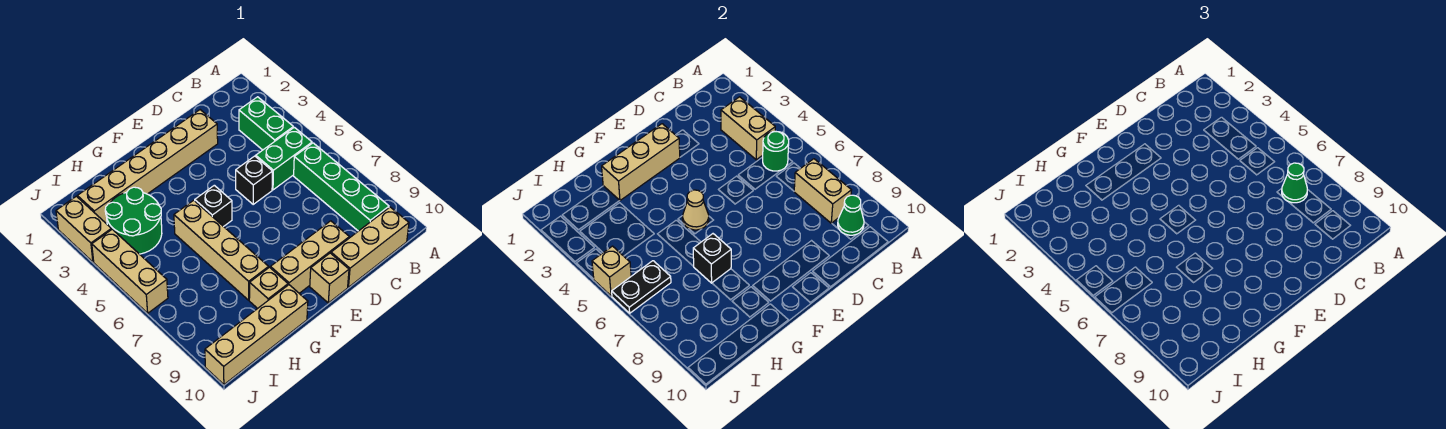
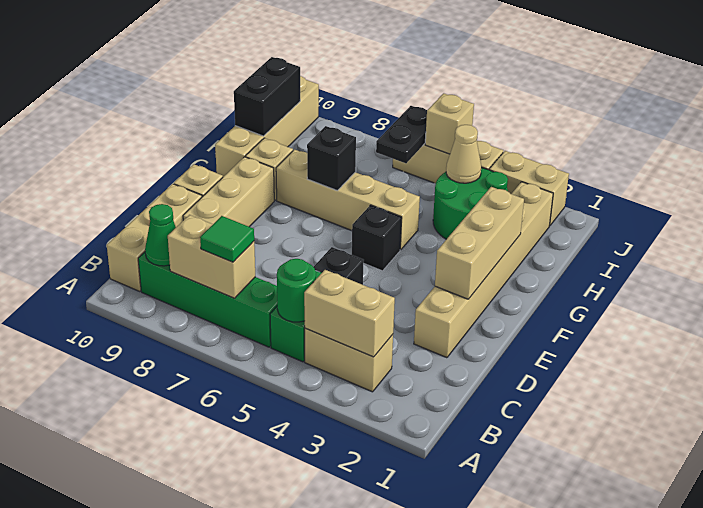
green 1x2 brick [239,97,293,150] -> tan 1x2 brick [305,328,393,392]
green 1x1 cone [1282,163,1307,203] -> green 1x1 tile [200,216,254,262]
tan 1x1 cone [683,190,709,230] -> tan 1x1 cone moved to [446,125,481,183]
none -> black 1x2 brick [234,57,300,136]

